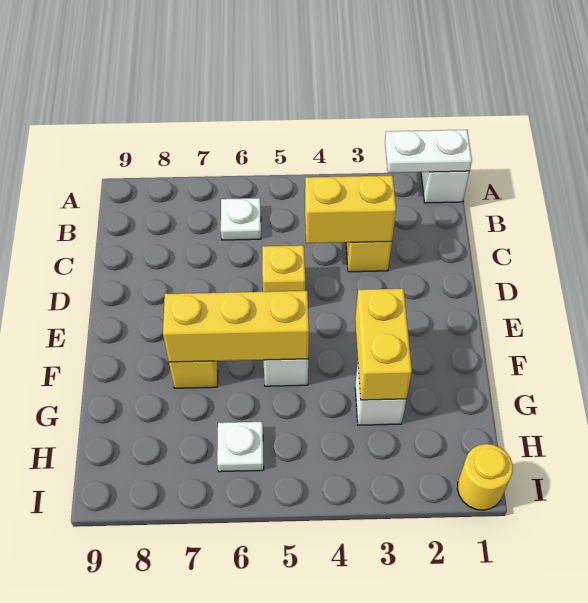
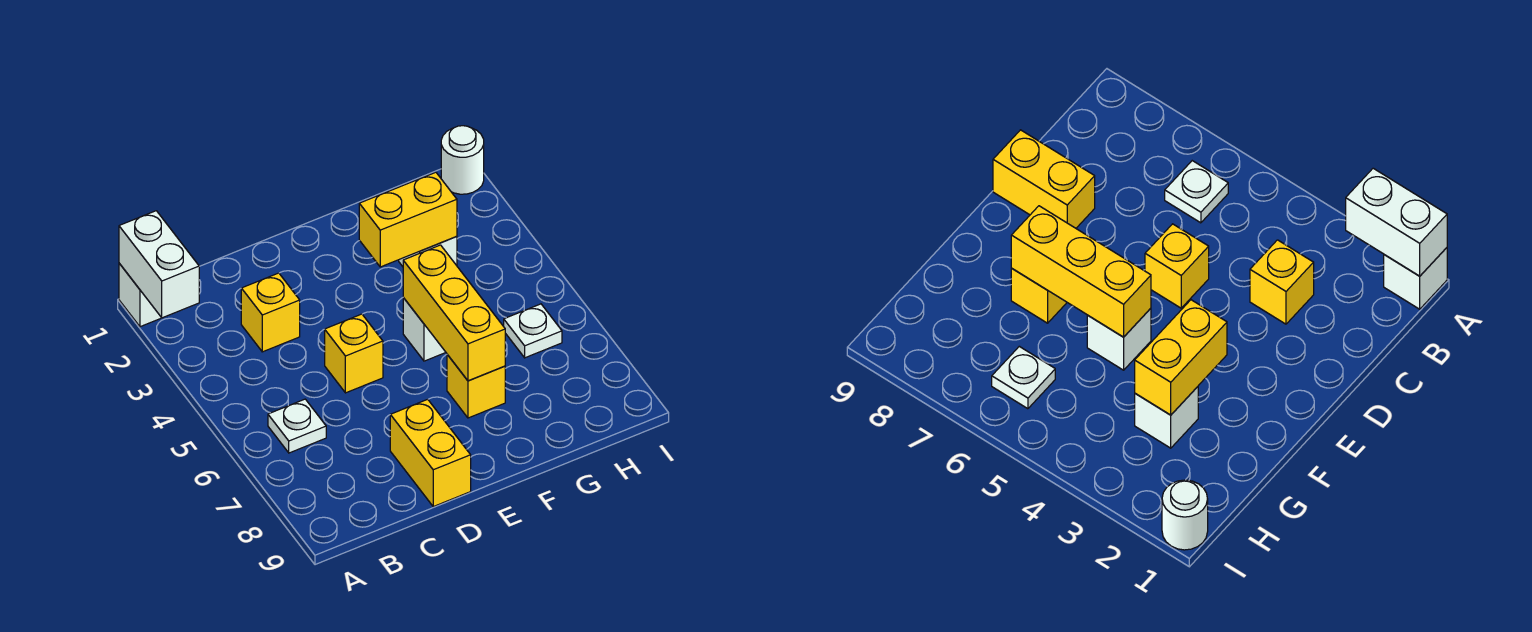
white 1x2 plate [385,130,472,173] -> white 1x2 brick [119,211,199,318]
yellow 1x2 brick [305,176,396,243] -> yellow 1x2 brick moved to [390,399,471,507]
yellow 1x1 round brick [457,444,513,510] -> white 1x1 round brick [441,126,484,194]

